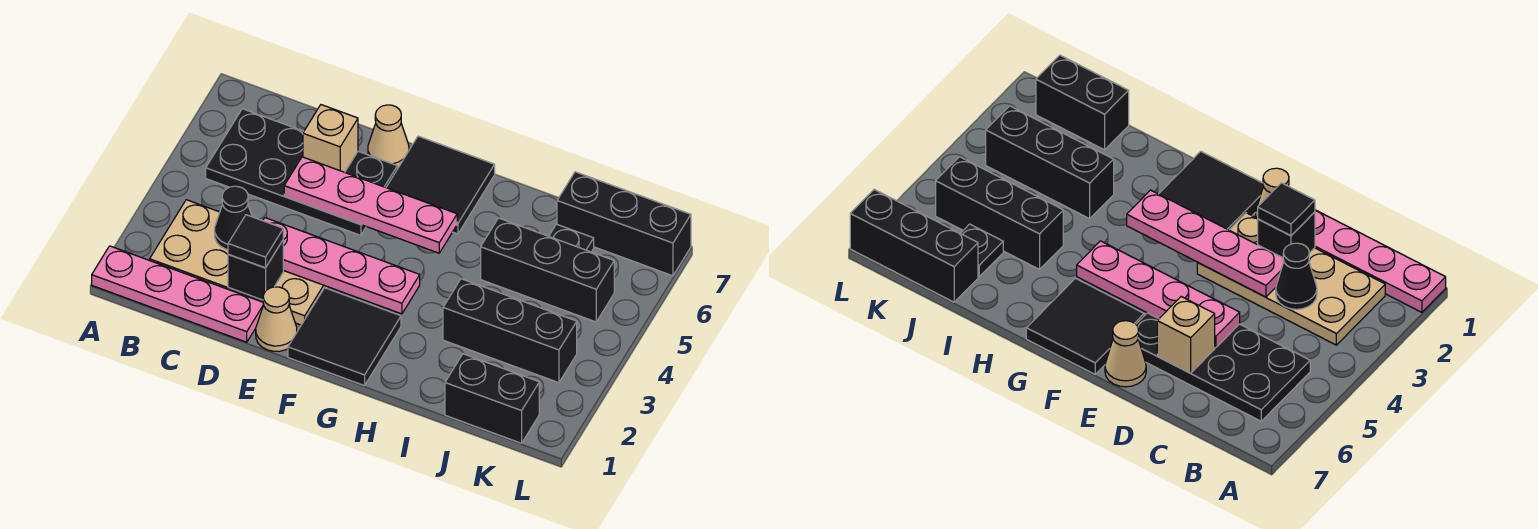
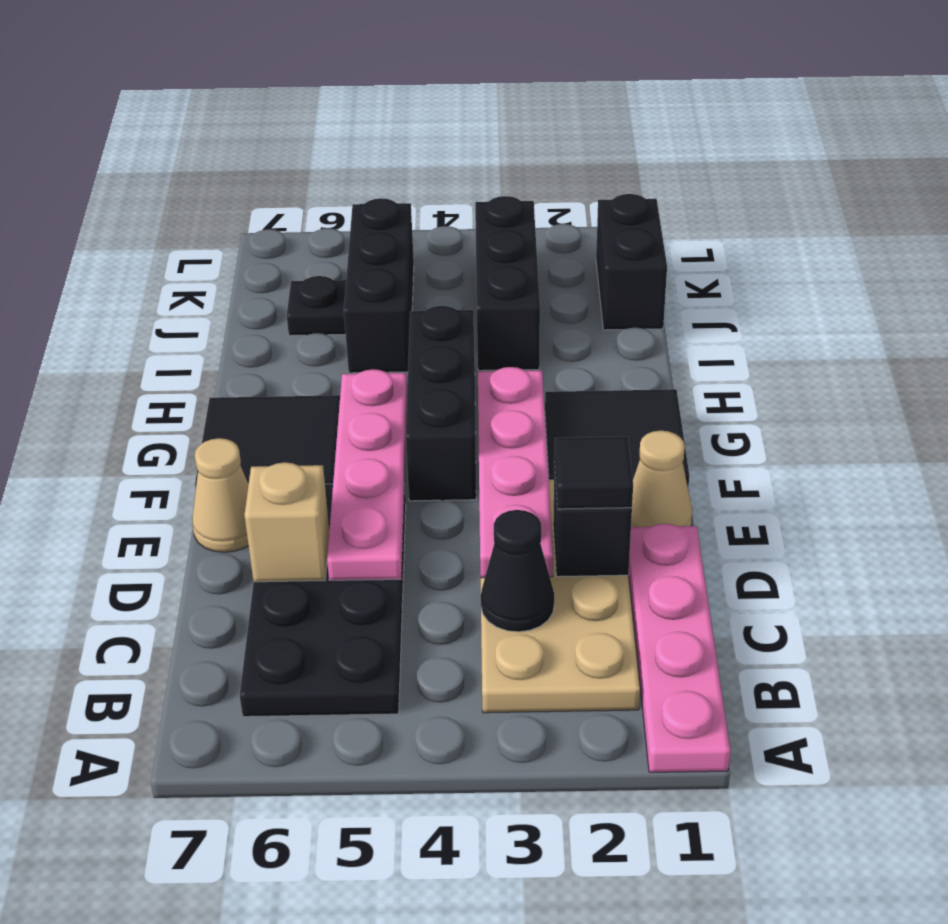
black 1x3 brick [557,172,691,276] -> black 1x3 brick moved to [406,306,476,501]

